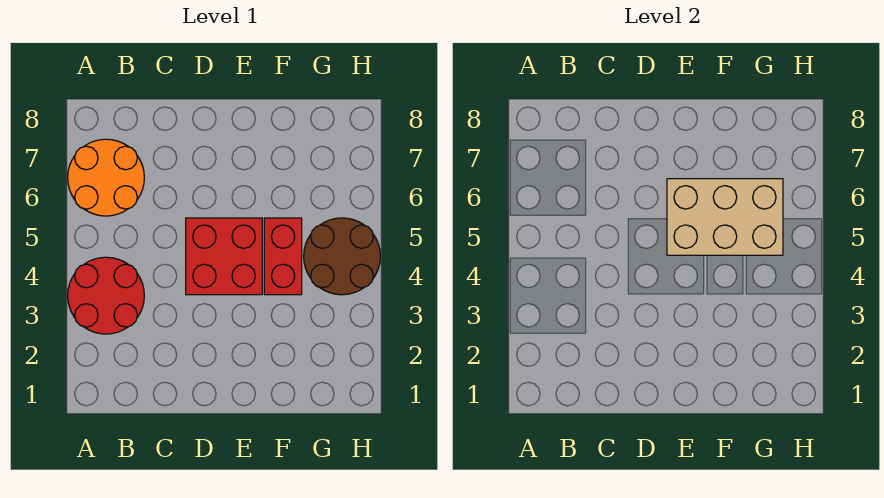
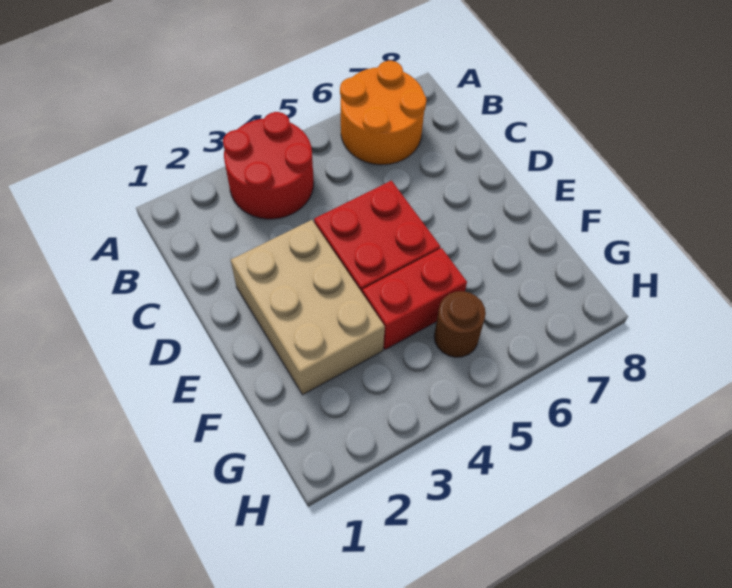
tan 2x3 brick [667,179,783,255] -> tan 2x3 brick moved to [231,220,385,395]
brown 2x2 round brick [304,218,380,295] -> brown 1x1 round brick [434,291,486,357]

